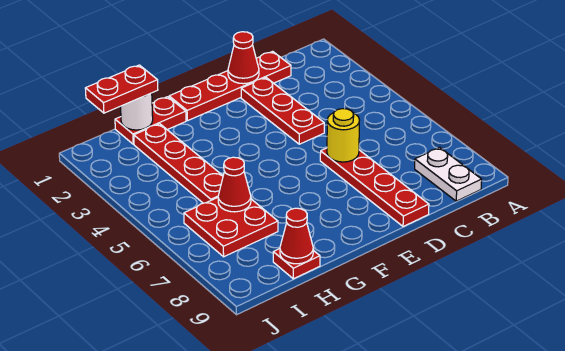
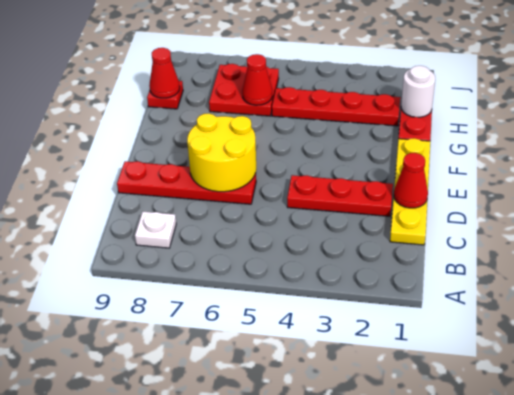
white 1x2 plate [415,147,482,201] -> white 1x1 plate [135,212,176,248]
red 1x4 plate [169,51,291,121] -> yellow 1x4 plate [390,138,430,245]
yellow 1x1 round brick [327,109,359,162] -> yellow 2x2 round brick [187,113,256,192]
red 1x2 plate [85,65,158,113] -> none

